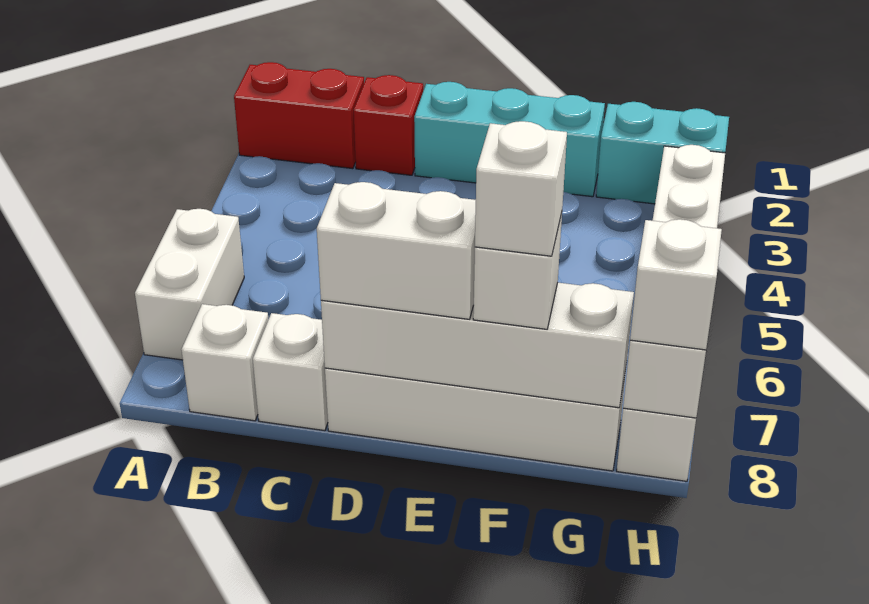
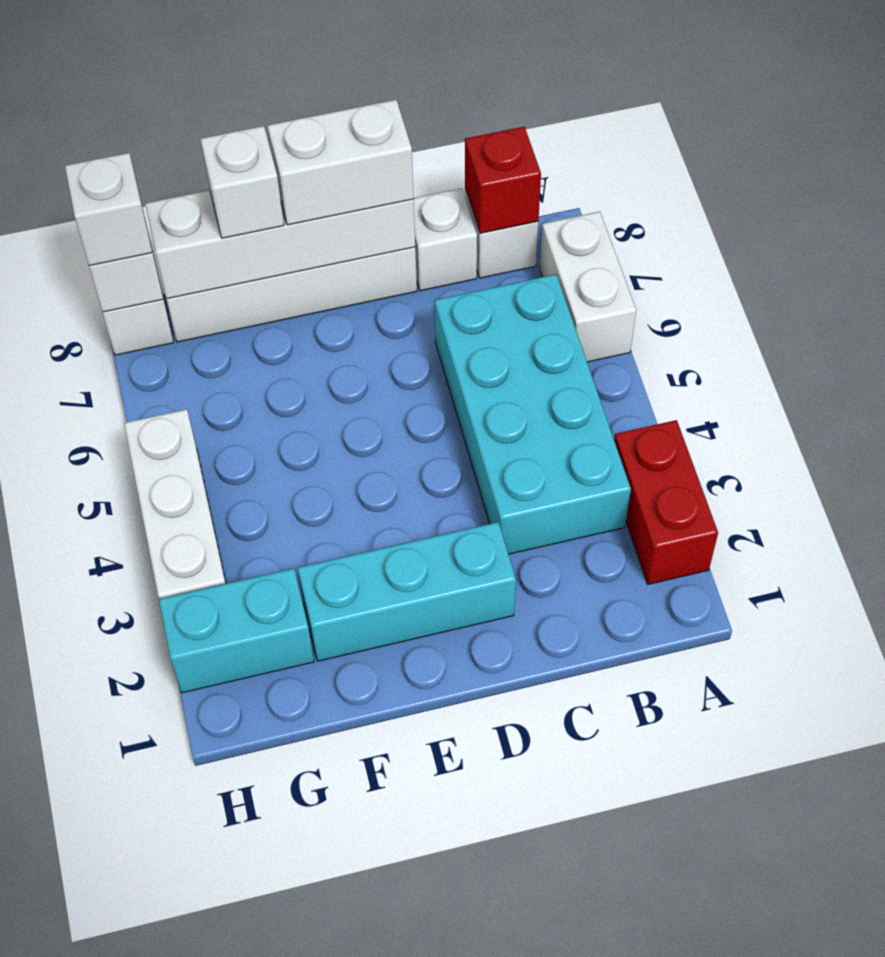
red 1x2 brick [234,62,364,169] -> red 1x2 brick turned to [614,420,718,584]
none -> cyan 2x4 brick [435,274,631,554]
red 1x1 brick [354,75,423,175] -> red 1x1 brick moved to [465,127,541,233]
white 1x1 brick [475,121,567,256] -> none

